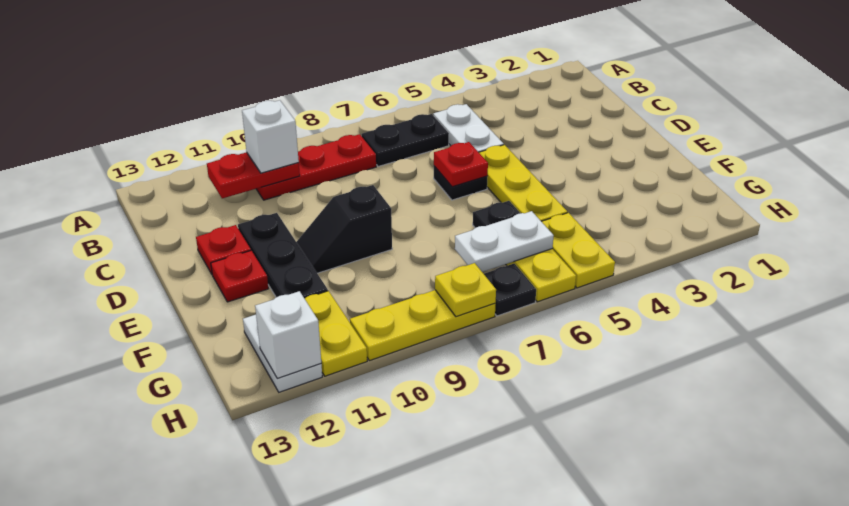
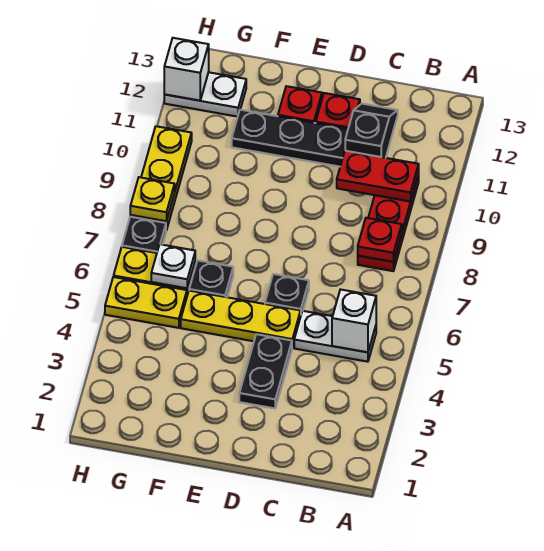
black 1x2 plate [362,114,449,167] -> black 1x2 plate moved to [239,334,292,408]
red 1x2 plate [207,152,300,198] -> red 1x2 plate turned to [337,151,419,202]
white 1x1 brick [242,100,299,173] -> white 1x1 brick moved to [332,289,376,352]
red 1x1 plate [434,142,488,187] -> red 1x1 plate moved to [358,218,402,262]
black 1x2 slope [297,185,392,273] -> black 1x2 slope moved to [345,104,398,158]
white 1x2 plate [455,211,554,272] -> white 1x1 plate [151,244,195,288]
yellow 1x2 plate [305,291,367,376] -> none

